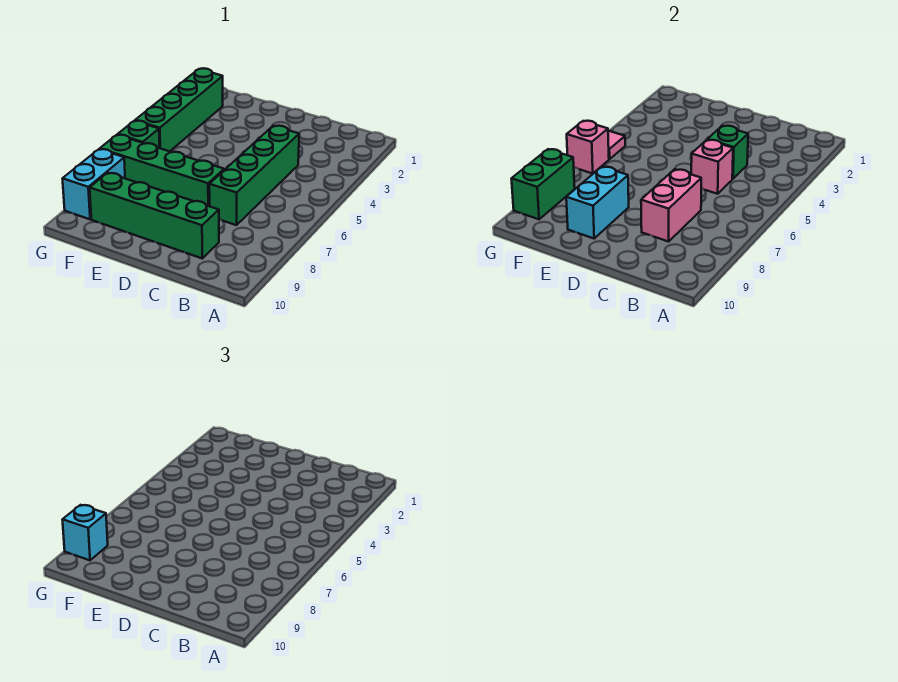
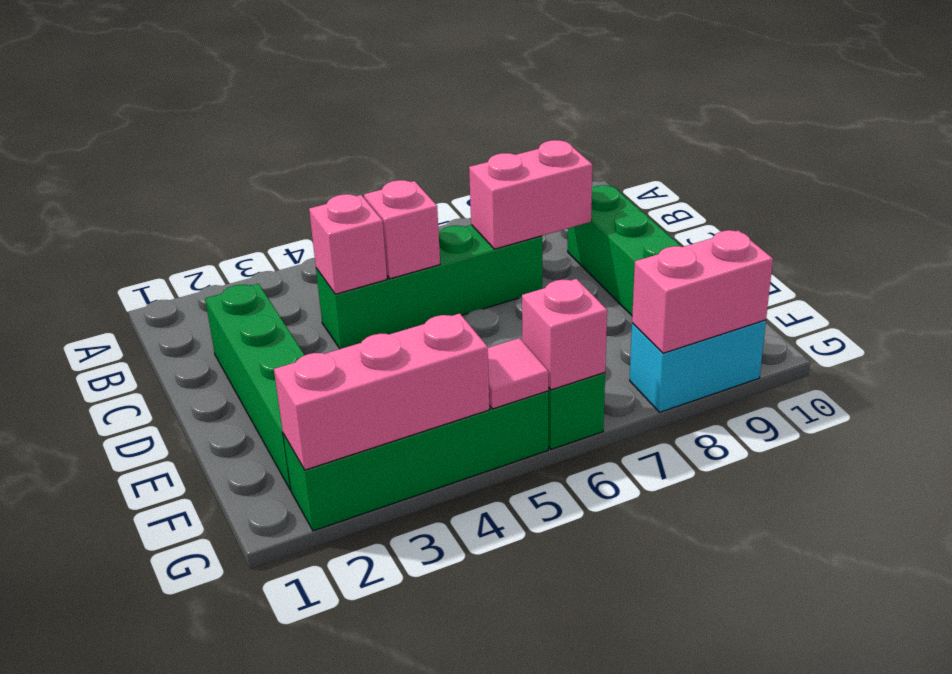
green 1x1 brick [707,126,748,179] -> pink 1x1 brick [309,194,387,294]
green 1x4 brick [100,135,224,206] -> green 1x4 brick moved to [205,284,305,490]
cyan 1x2 brick [566,167,629,238] -> none
none -> pink 1x3 brick [274,313,490,470]
green 1x2 brick [511,149,575,219] -> pink 1x2 brick [632,230,773,353]
cyan 1x1 brick [62,505,108,560] -> none

